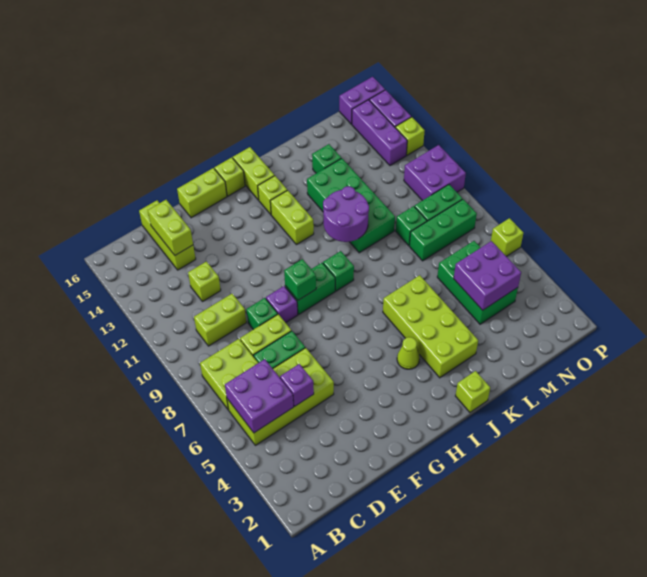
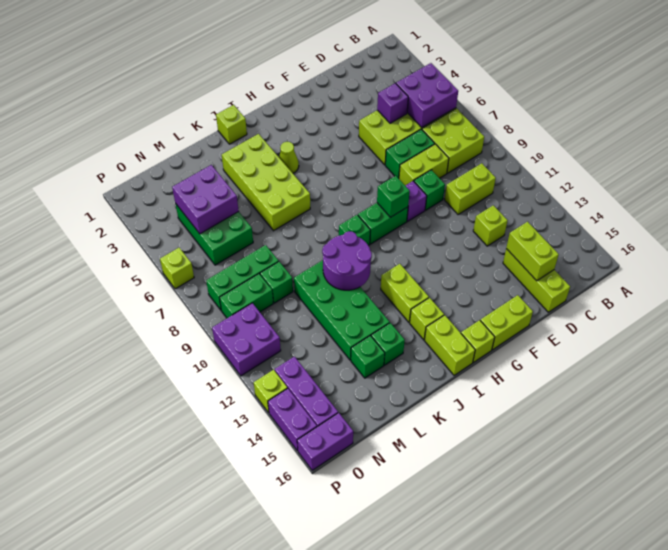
none -> green 1x1 brick [371,323,405,365]

